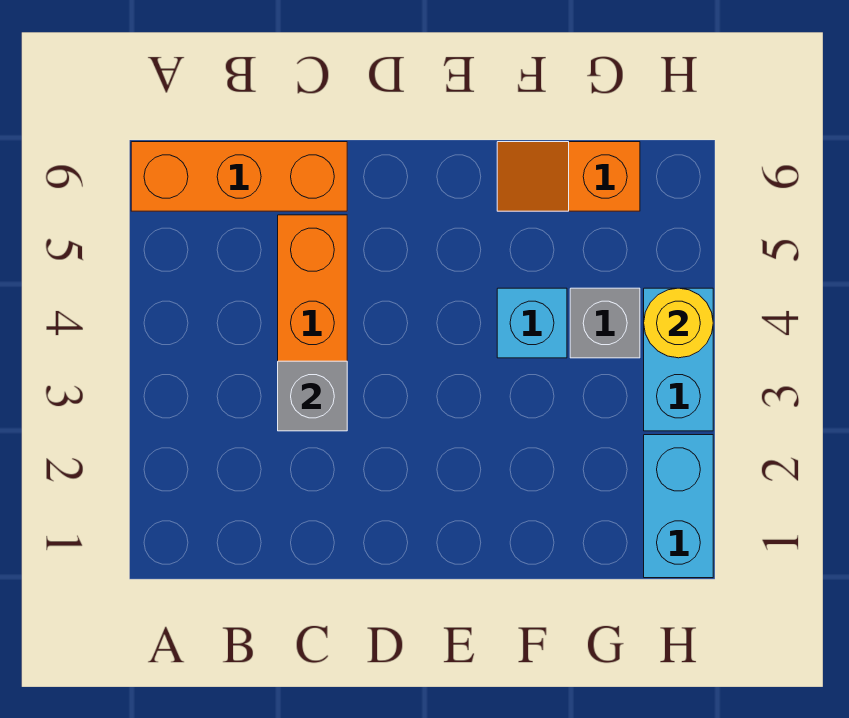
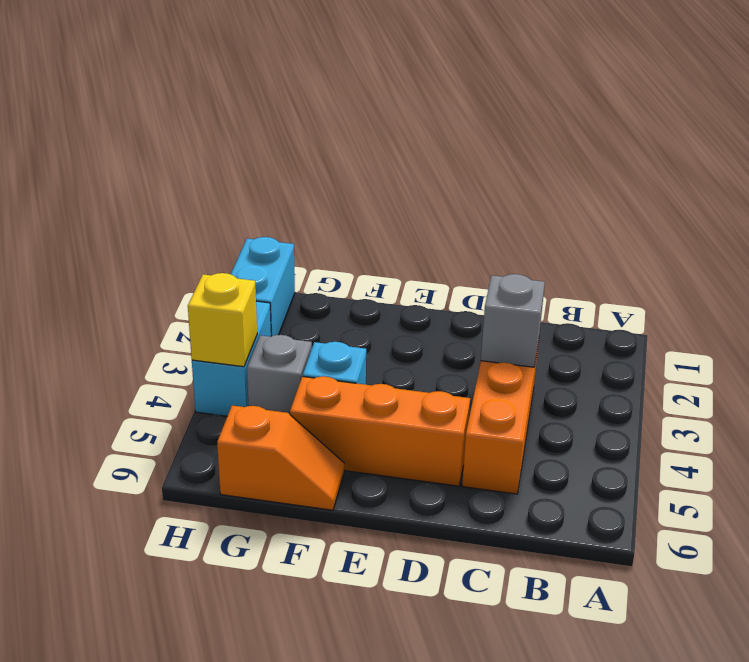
orange 1x3 brick [131,142,347,211] -> orange 1x3 brick moved to [290,376,470,486]
yellow 1x1 round brick [644,288,713,358] -> yellow 1x1 brick [188,273,257,367]

